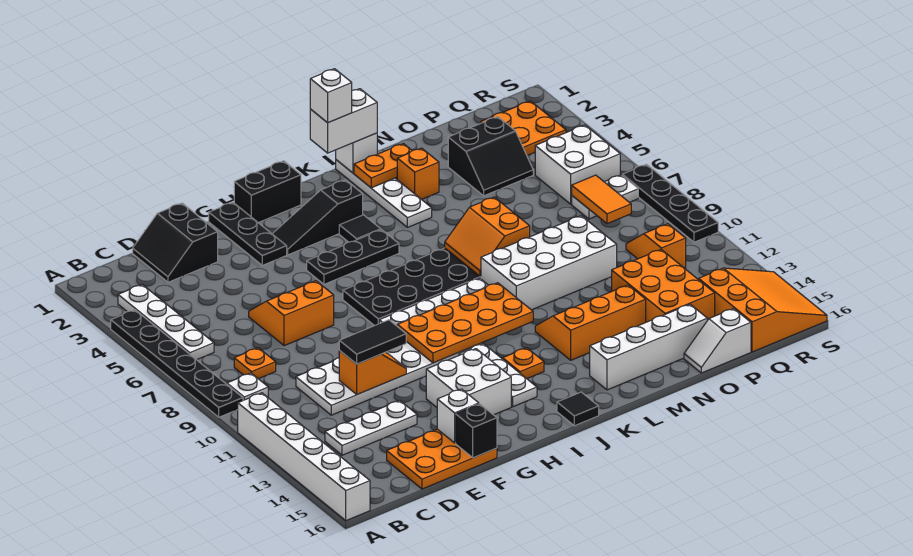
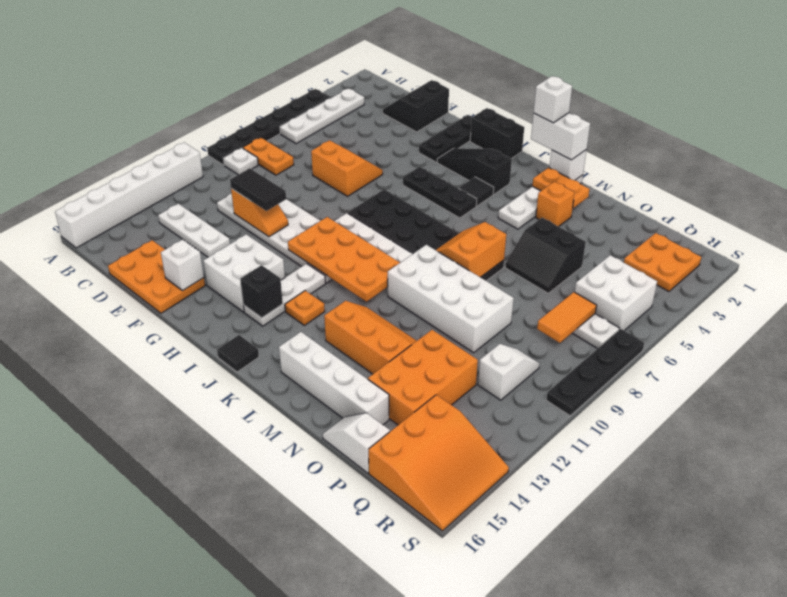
orange 1x1 plate [234,348,276,379] -> orange 1x2 plate [243,138,294,175]
black 1x1 brick [456,404,497,458] -> black 1x1 brick moved to [240,265,283,318]
black 2x2 slope [448,117,533,196] -> black 2x2 slope moved to [505,218,586,293]
orange 1x2 slope [626,224,686,268] -> white 1x2 slope [478,344,539,400]

